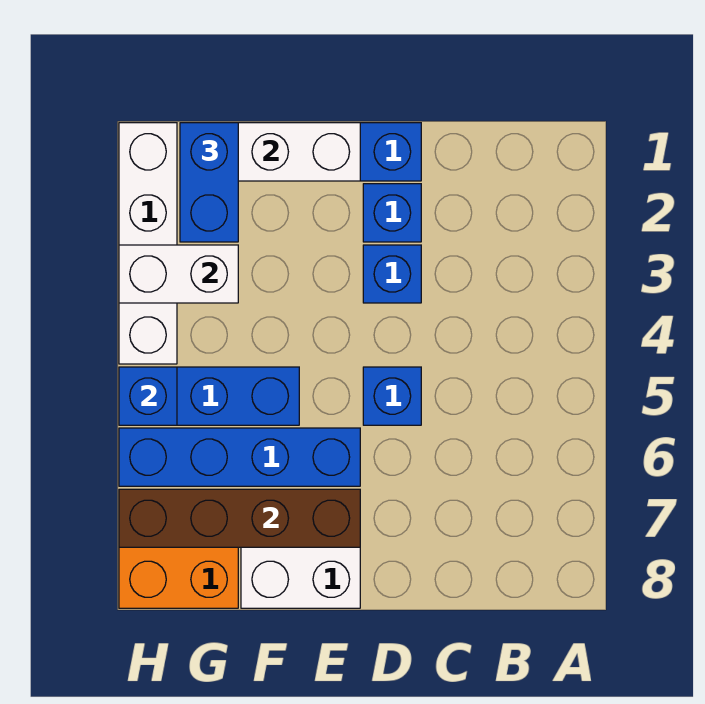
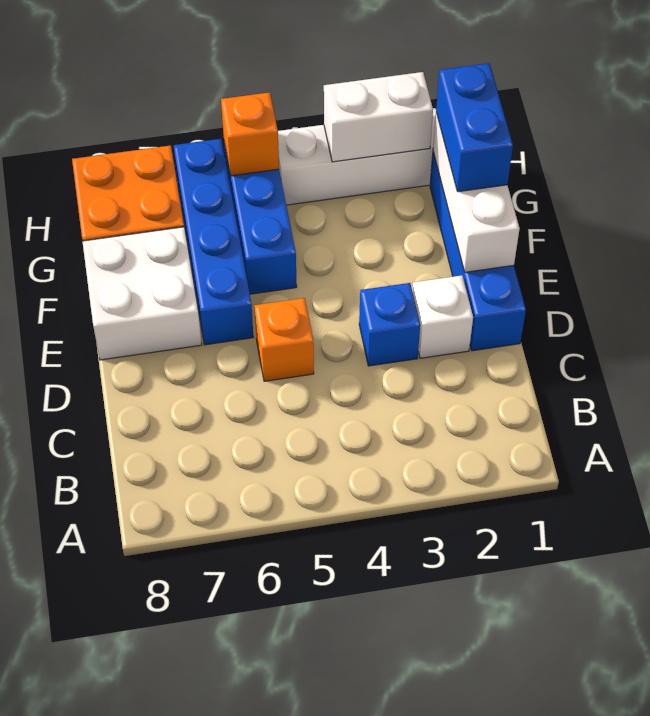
blue 1x1 brick [363,184,421,242] -> white 1x1 brick [412,275,473,358]
blue 1x1 brick [363,367,421,425] -> orange 1x1 brick [254,298,314,381]
brown 1x4 brick [119,489,360,547] -> none
blue 1x2 brick [180,123,238,242] -> blue 1x2 brick turned to [436,63,513,192]
white 1x2 brick [119,245,238,303] -> white 1x2 brick turned to [324,72,433,162]
blue 1x1 brick [119,367,177,425] -> orange 1x1 brick [221,92,279,176]

